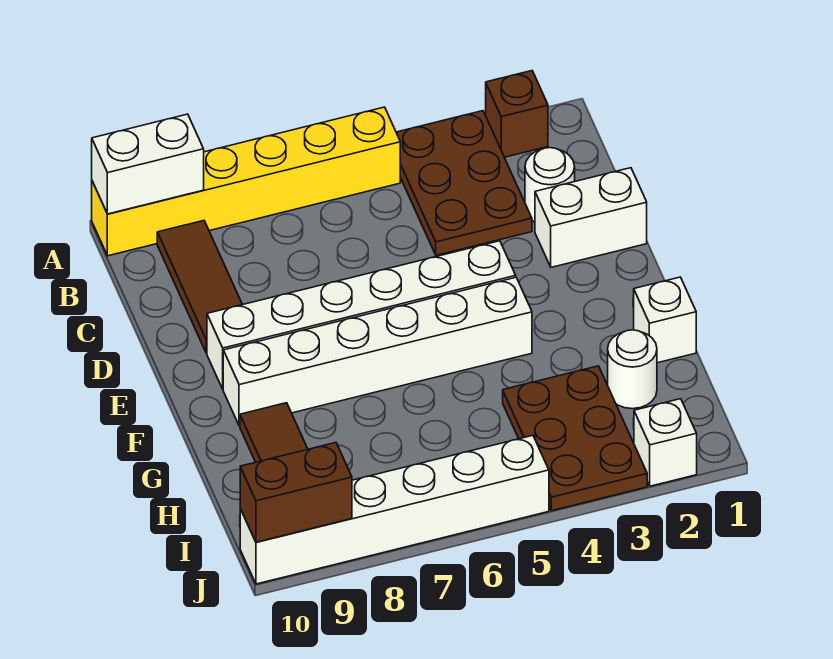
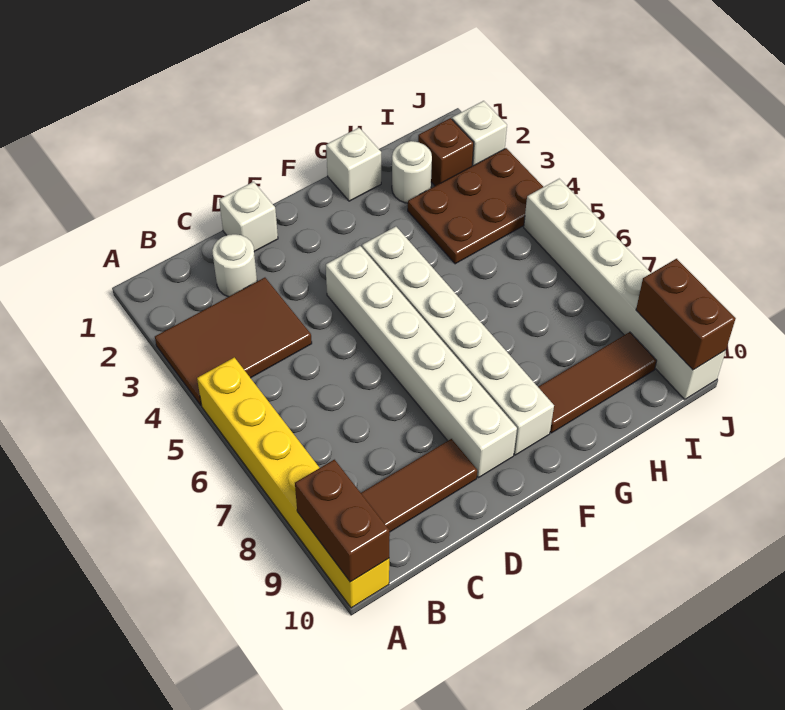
brown 1x1 brick [486,71,548,157] -> brown 1x1 brick moved to [418,118,474,186]
brown 2x3 plate [396,111,532,255] -> brown 2x3 tile [155,278,312,405]
white 1x2 brick [92,114,204,214] -> brown 1x2 brick [295,460,390,582]
white 1x2 brick [535,168,647,267] -> white 1x1 brick [219,182,278,251]

